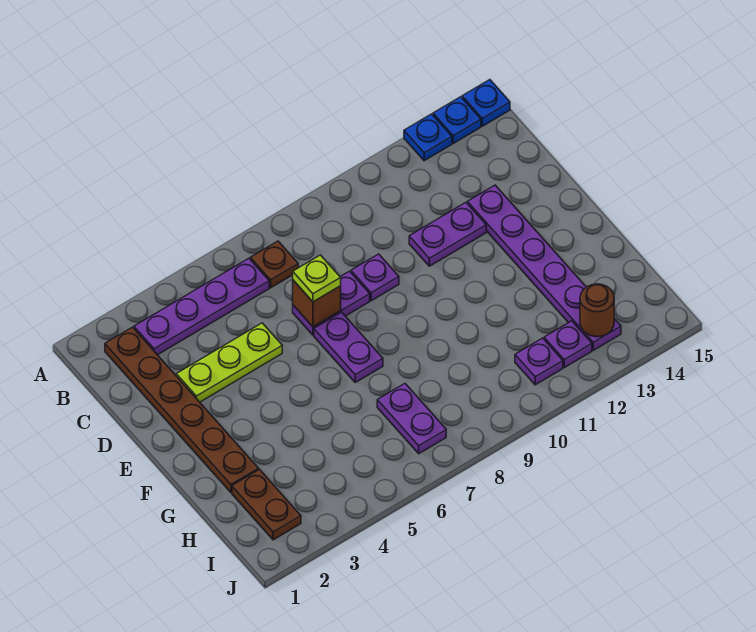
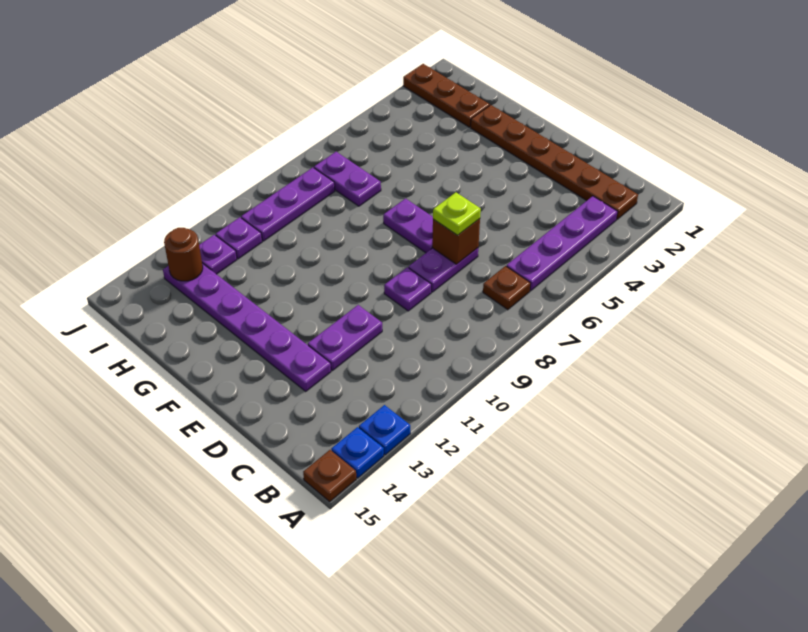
blue 1x1 plate [462,80,510,126] -> brown 1x1 plate [303,450,356,502]
lime 1x3 plate [176,323,282,402] -> none
brown 1x2 plate [232,470,301,540] -> brown 1x3 plate [403,64,490,127]
none -> purple 1x3 plate [241,168,335,241]

